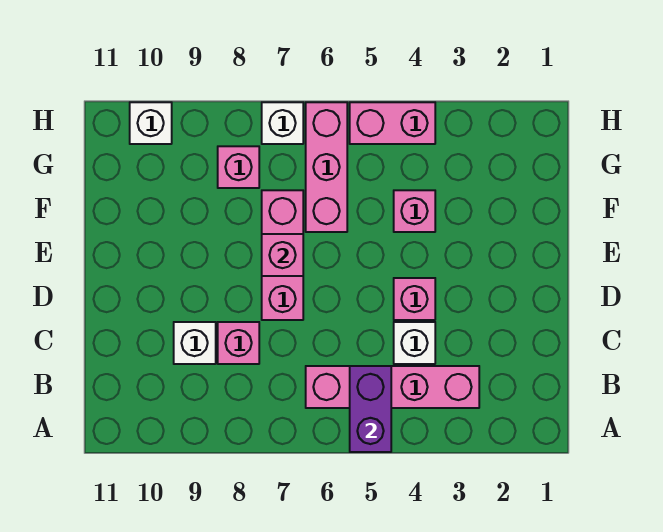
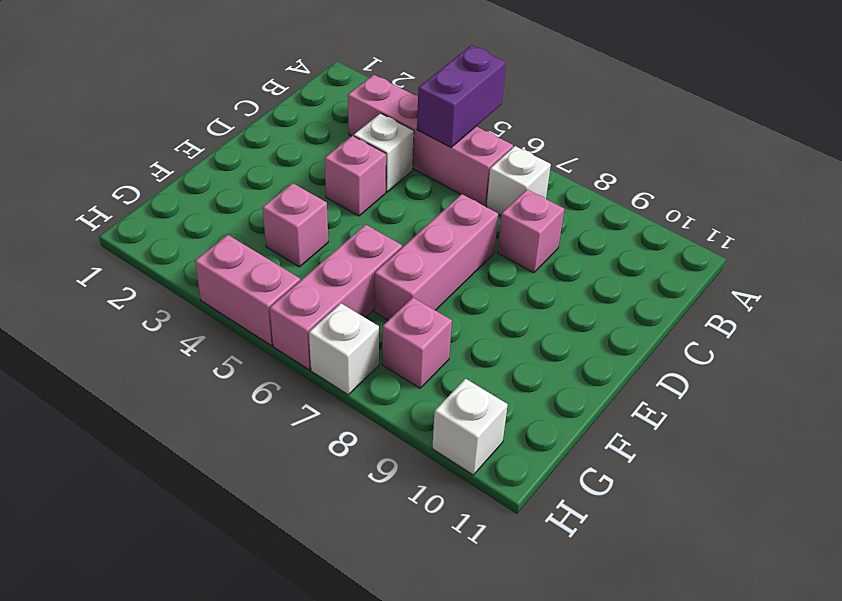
white 1x1 brick [174,322,216,364] -> white 1x1 brick moved to [487,146,551,216]
pink 1x1 brick [262,234,303,276] -> none

